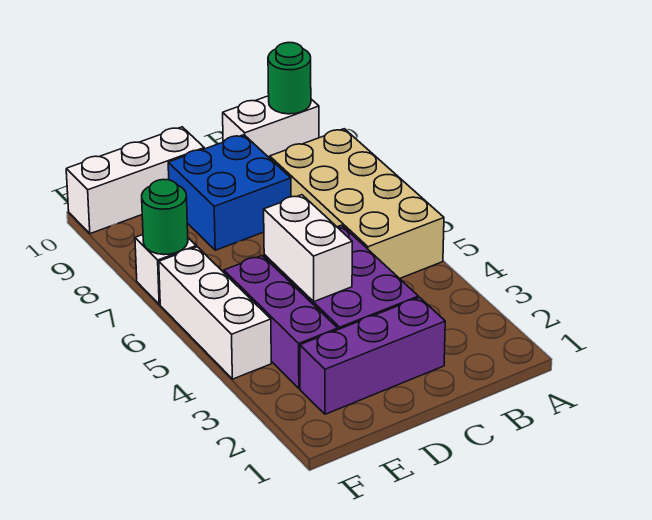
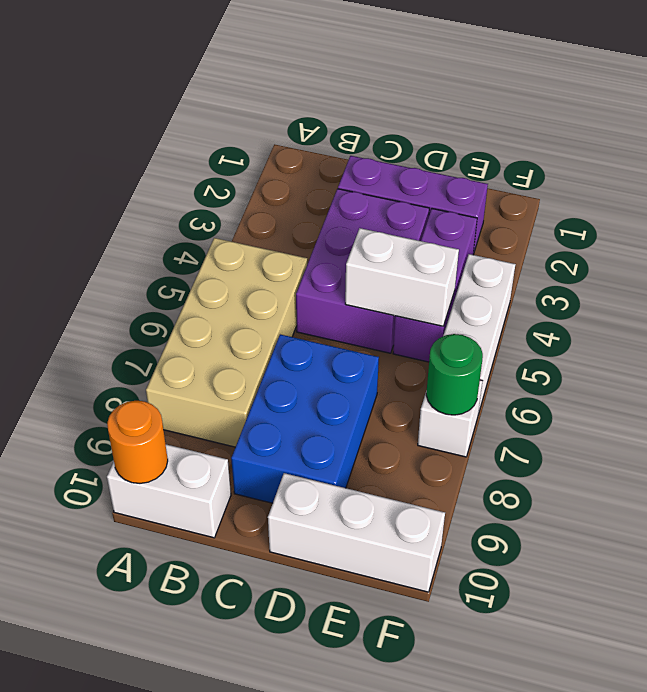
green 1x1 round brick [268,43,311,114] -> orange 1x1 round brick [107,401,168,483]
blue 2x2 brick [168,135,291,250] -> blue 2x3 brick [231,334,379,503]
white 1x2 brick [264,195,352,302] -> white 1x2 brick turned to [345,228,459,326]

